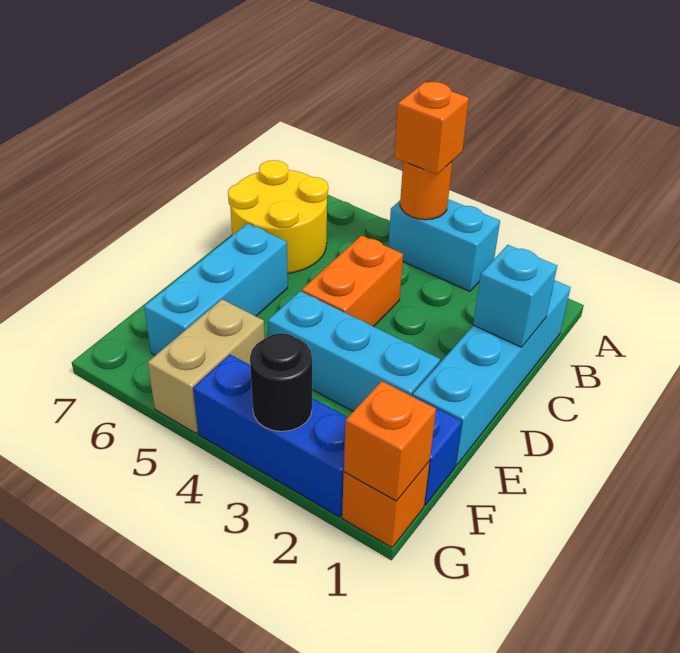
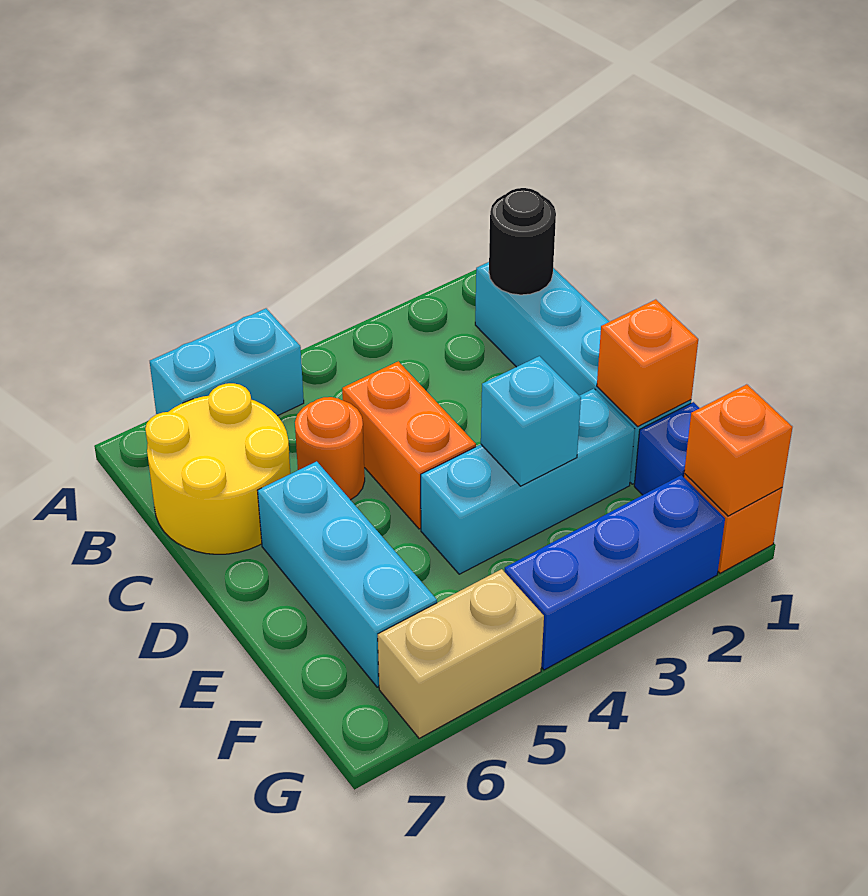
cyan 1x2 brick [388,199,500,291] -> cyan 1x2 brick moved to [150,309,304,416]
orange 1x1 round brick [400,161,452,220] -> orange 1x1 round brick moved to [295,397,365,500]
orange 1x1 brick [394,82,469,175] -> orange 1x1 brick moved to [597,300,698,426]
cyan 1x1 brick [473,245,557,347] -> cyan 1x1 brick moved to [481,356,581,486]
tan 1x2 brick [148,299,265,433] -> tan 1x2 brick turned to [378,569,544,738]
black 1x1 round brick [250,333,312,431] -> black 1x1 round brick moved to [489,188,556,295]

